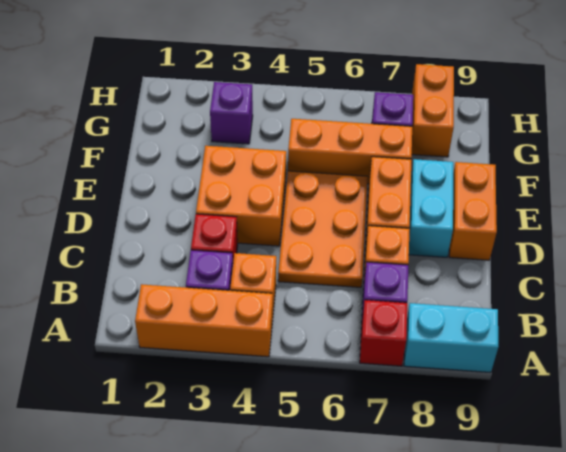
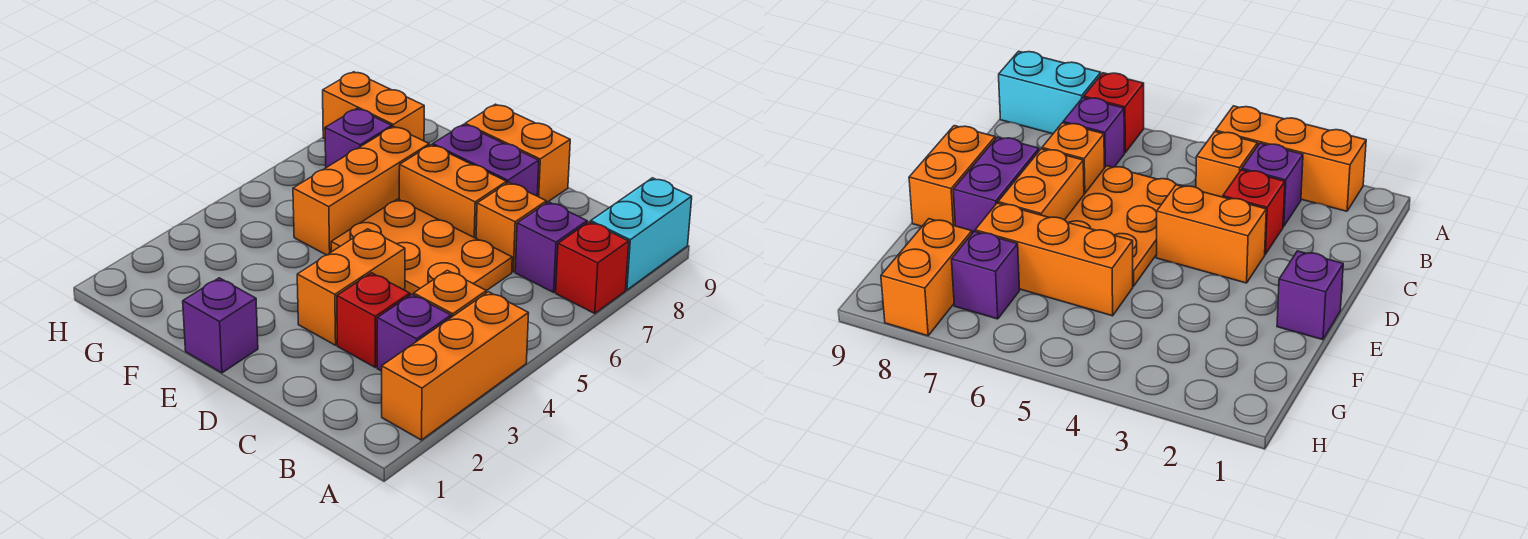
orange 2x2 brick [196,146,286,246] -> orange 1x2 brick [297,229,405,345]
cyan 1x2 brick [409,159,453,257] -> purple 1x2 brick [433,124,539,196]
purple 1x1 brick [210,82,253,144] -> purple 1x1 brick moved to [183,278,258,373]

